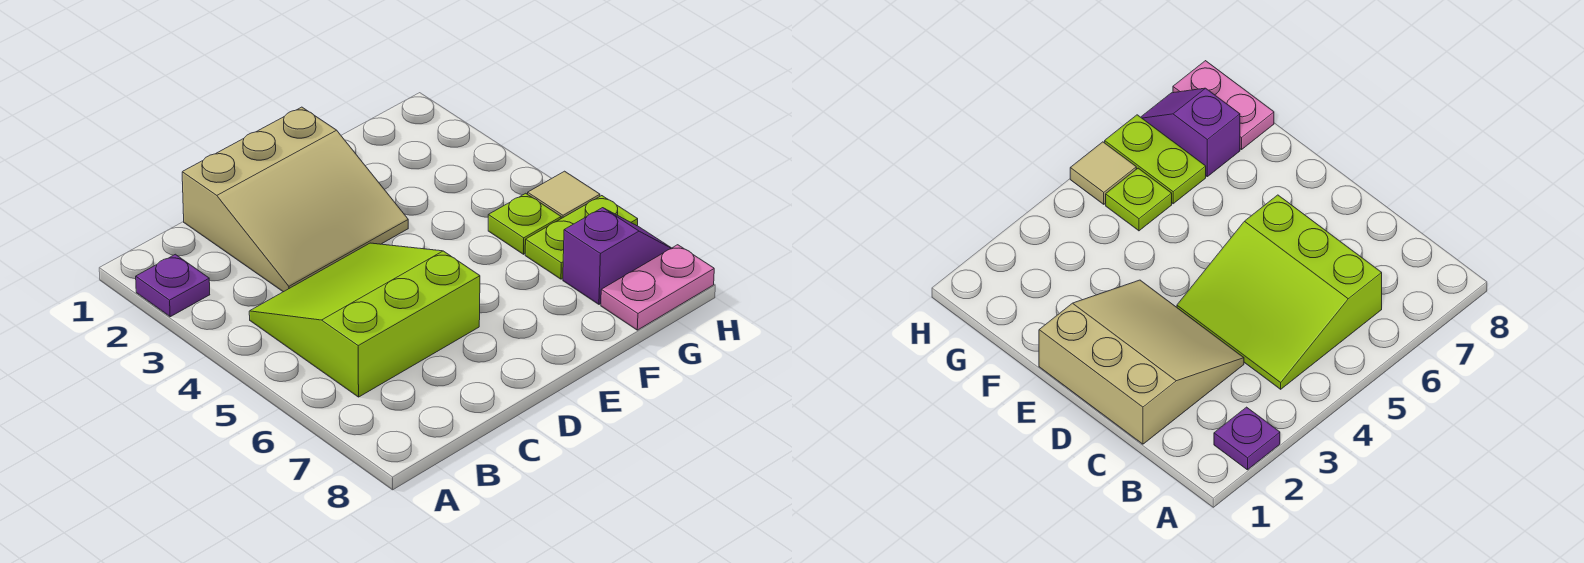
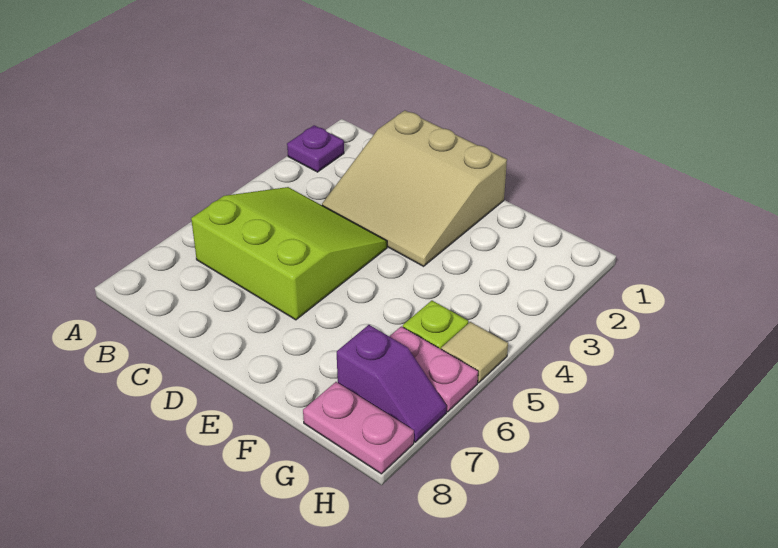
lime 1x2 plate [525,196,638,279] -> pink 1x2 plate [389,326,478,412]

